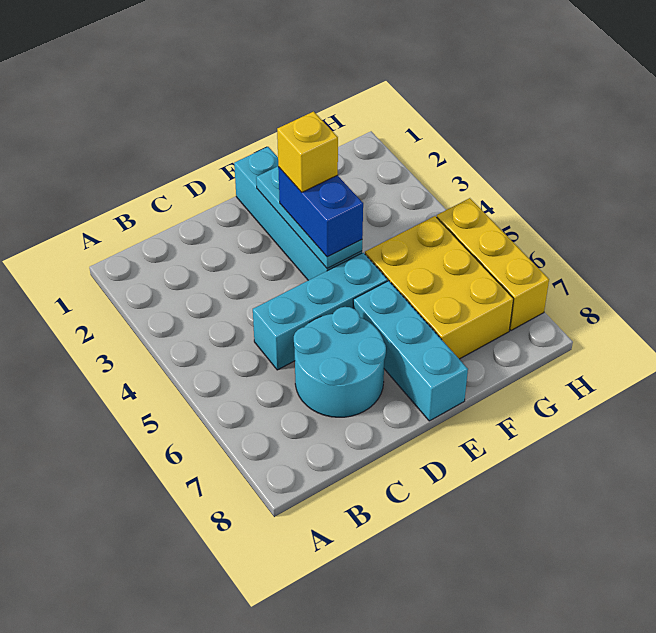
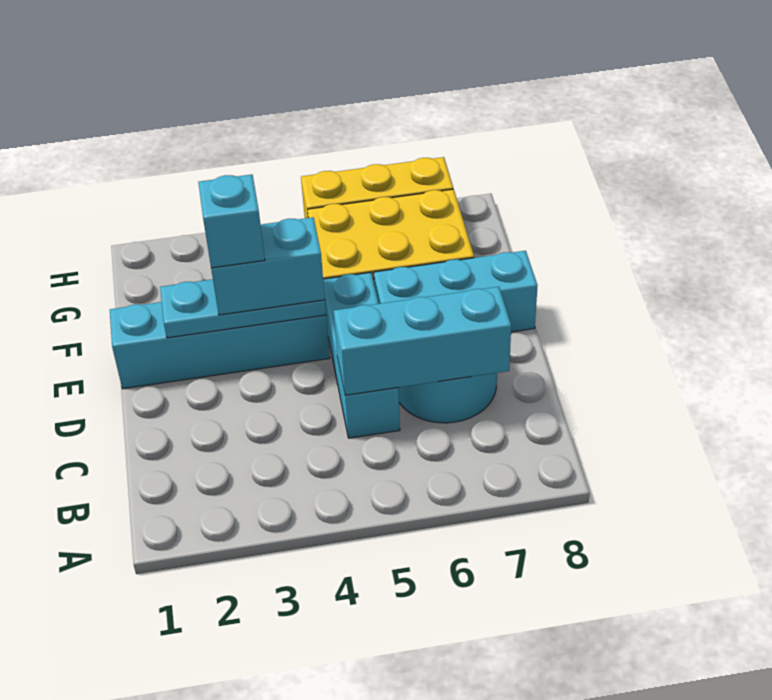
none -> cyan 1x3 brick [334,287,511,395]
blue 1x2 brick [278,167,363,257] -> cyan 1x2 brick [211,217,325,315]
yellow 1x1 brick [277,111,338,192] -> cyan 1x1 brick [198,174,265,268]

